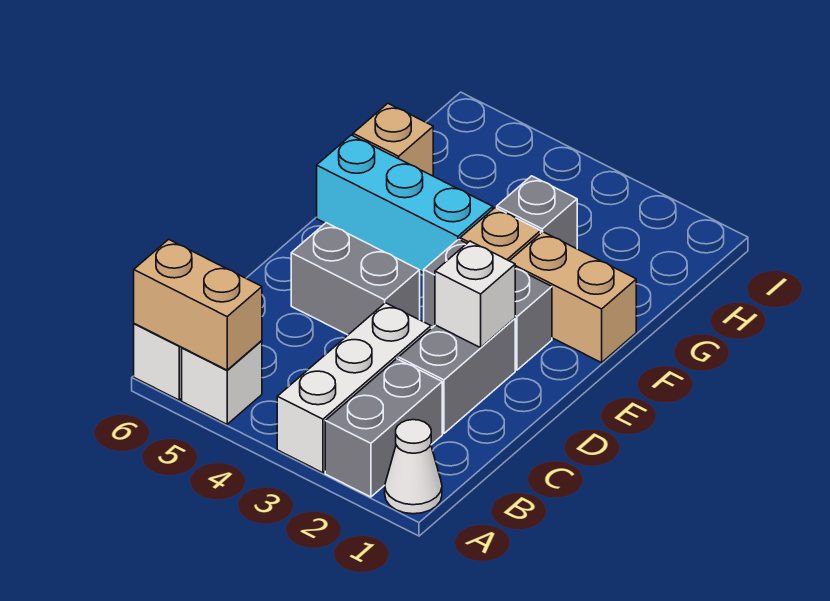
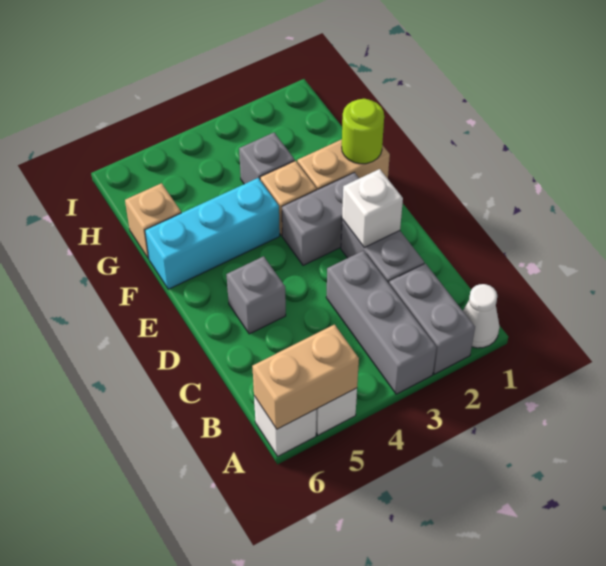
white 1x3 brick [277,303,431,473] -> grey 1x3 brick [326,251,436,394]
grey 1x2 brick [291,223,420,335] -> grey 1x1 brick [226,256,286,334]
none -> lime 1x1 round brick [342,99,384,164]

